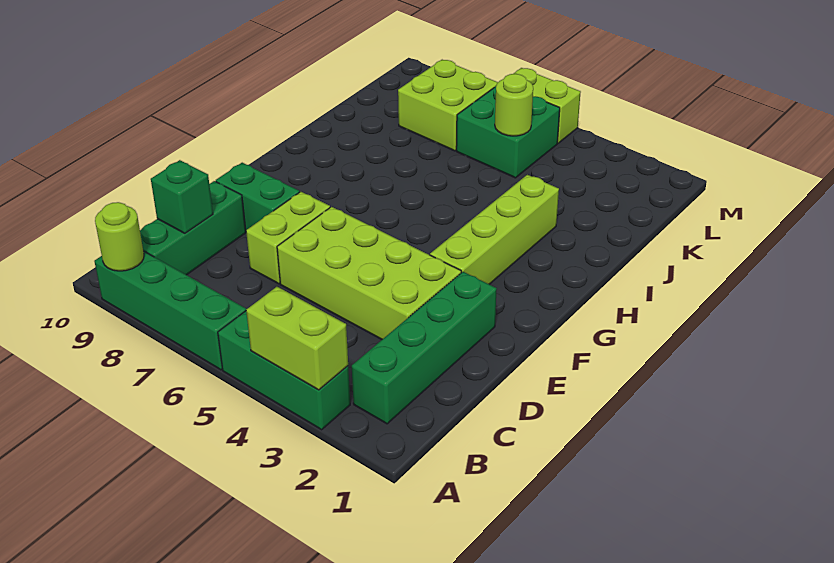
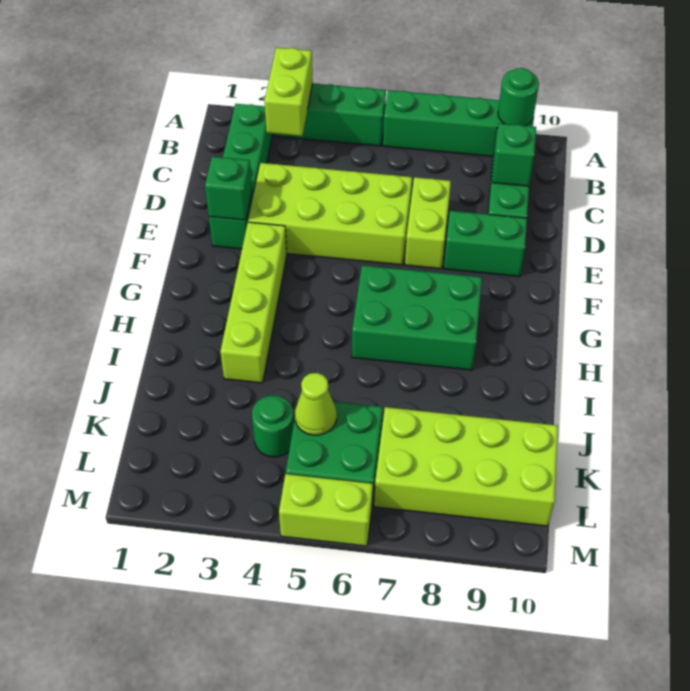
lime 1x2 brick [246,287,348,390] -> lime 1x2 brick turned to [265,48,313,136]
lime 1x1 round brick [95,202,144,271] -> green 1x1 round brick [498,68,539,126]
none -> green 1x1 brick [205,157,252,220]
none -> green 2x3 brick [352,265,482,370]
none -> green 1x1 round brick [252,396,294,457]
lime 1x1 round brick [495,74,533,136] -> lime 1x1 cone [295,373,337,435]
lime 2x2 brick [398,60,498,151] -> lime 2x4 brick [374,407,558,526]

